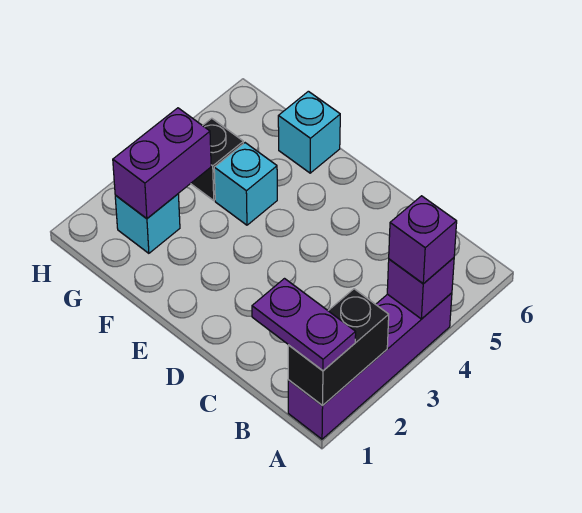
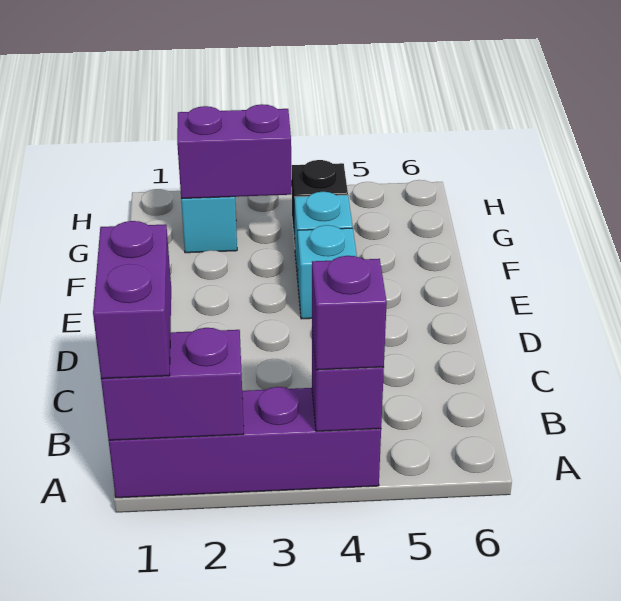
black 1x2 brick [288,289,389,406] -> purple 1x2 brick [101,328,244,440]
purple 1x2 plate [252,279,356,371] -> purple 1x2 brick [93,221,171,379]
cyan 1x1 brick [278,91,340,173] -> cyan 1x1 brick moved to [298,225,357,319]

